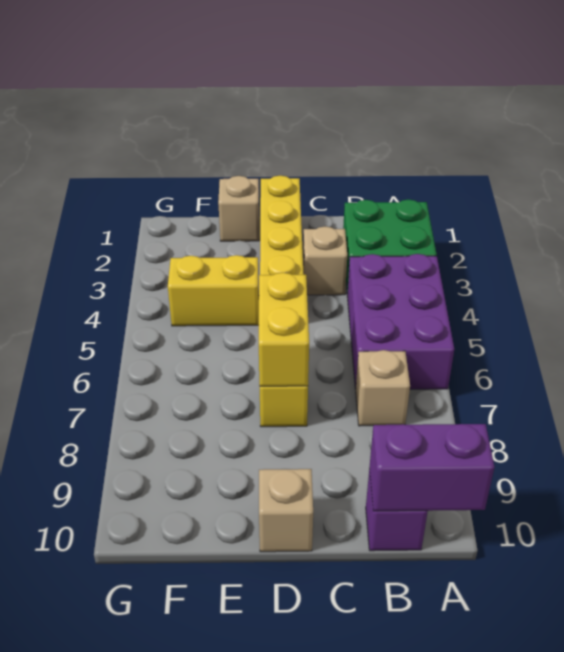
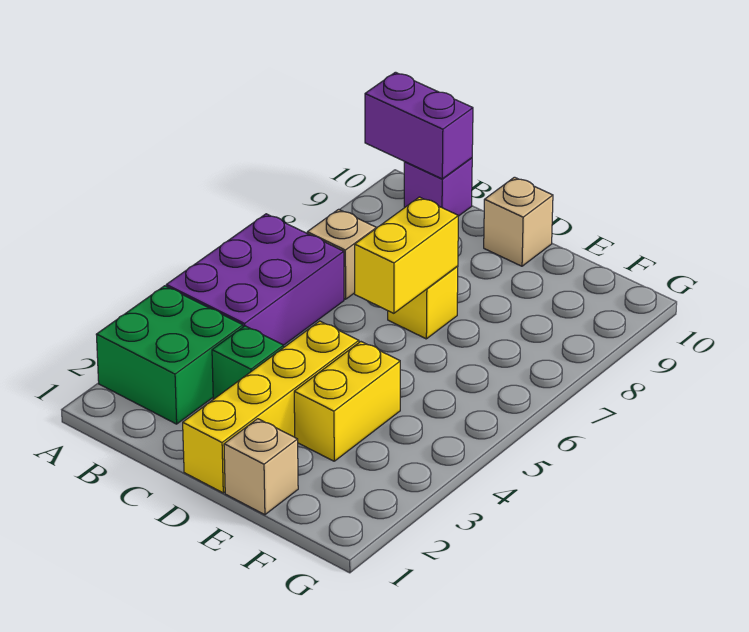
tan 1x1 brick [303,227,347,295] -> green 1x1 brick [212,326,284,399]
yellow 1x2 brick [168,255,259,326] -> yellow 1x2 brick turned to [294,342,400,461]

